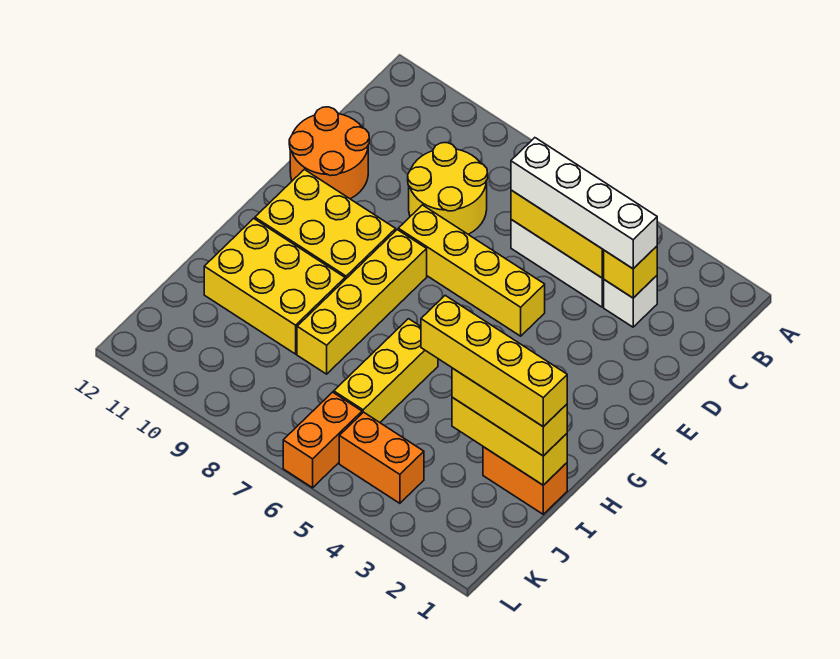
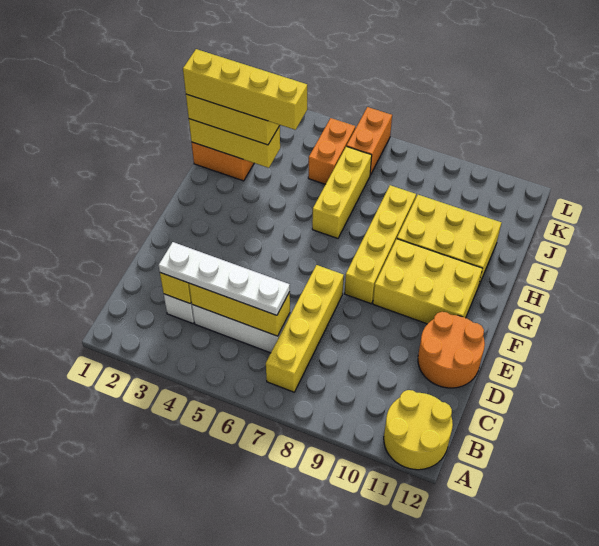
white 1x4 brick [511,138,657,269] -> white 1x4 plate [158,242,290,315]
yellow 2x2 round brick [408,143,488,234] -> yellow 2x2 round brick moved to [384,390,453,470]
yellow 1x4 brick [398,205,545,336] -> yellow 1x4 brick turned to [266,265,344,392]
orange 1x2 brick [339,412,424,503] -> orange 1x2 brick turned to [308,118,355,184]

